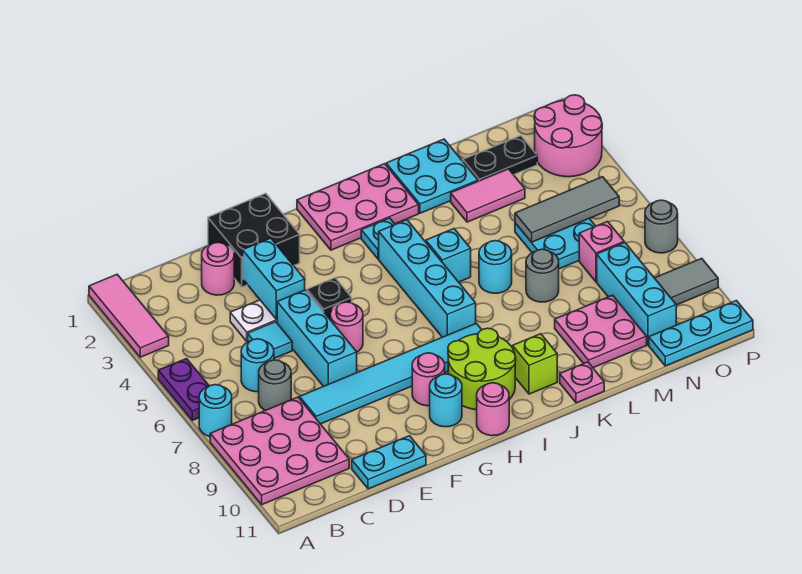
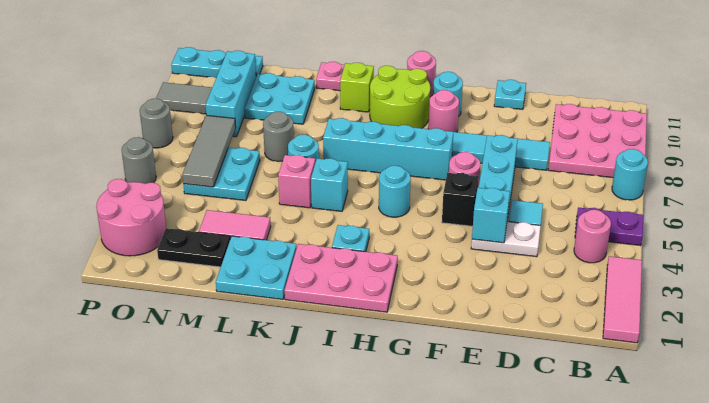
purple 1x2 plate [158,359,209,420] -> purple 1x2 plate turned to [575,208,643,246]
cyan 1x1 round brick [241,339,274,392] -> cyan 1x1 round brick moved to [379,166,411,217]
grey 1x1 round brick [259,360,291,411] -> grey 1x1 round brick moved to [122,137,156,184]
pink 1x1 round brick [202,242,234,295] -> pink 1x1 round brick moved to [574,210,611,263]
cyan 1x2 plate [352,436,426,489] -> cyan 1x1 plate [494,80,526,109]
black 2x2 brick [208,193,300,287] -> none
cyan 1x2 brick [243,238,305,319] -> cyan 1x1 brick [472,188,510,243]
cyan 1x4 brick [379,220,476,337] -> cyan 1x4 brick turned to [323,118,453,180]
pink 2x2 plate [555,295,647,368] -> cyan 2x2 plate [245,73,315,124]
grey 1x3 tile [515,177,619,242] -> grey 1x3 tile turned to [182,115,236,187]
pink 1x1 brick [579,222,624,282] -> pink 1x1 brick moved to [278,155,315,208]

